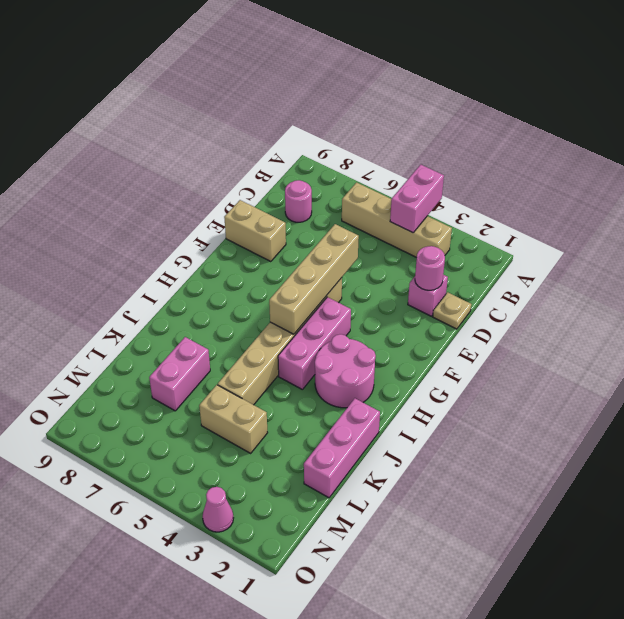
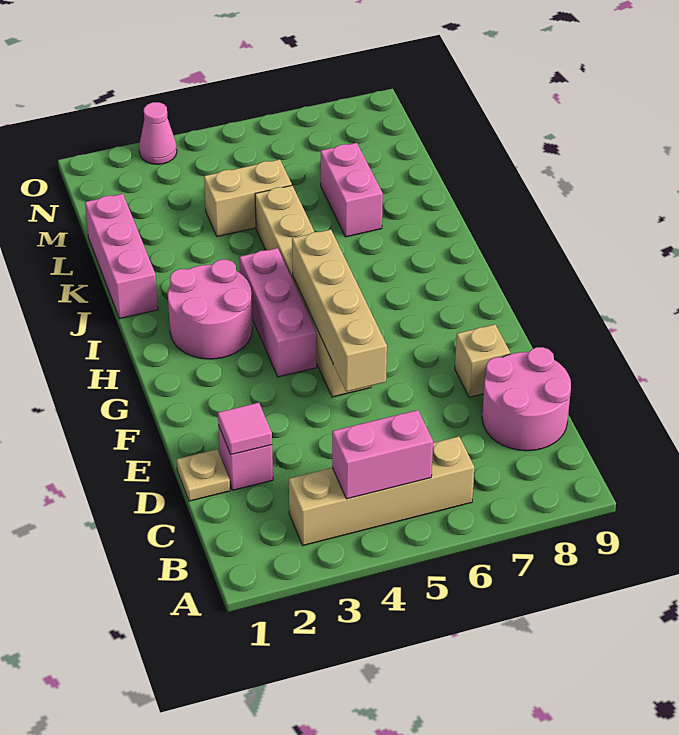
pink 1x2 brick [390,165,444,233] -> pink 1x2 brick turned to [332,410,433,499]
pink 1x1 round brick [285,180,312,222] -> pink 2x2 round brick [482,347,571,451]
pink 1x1 round brick [415,246,445,290] -> pink 1x1 tile [218,403,272,455]
tan 1x2 brick [224,200,286,262] -> tan 1x1 brick [455,324,510,397]

